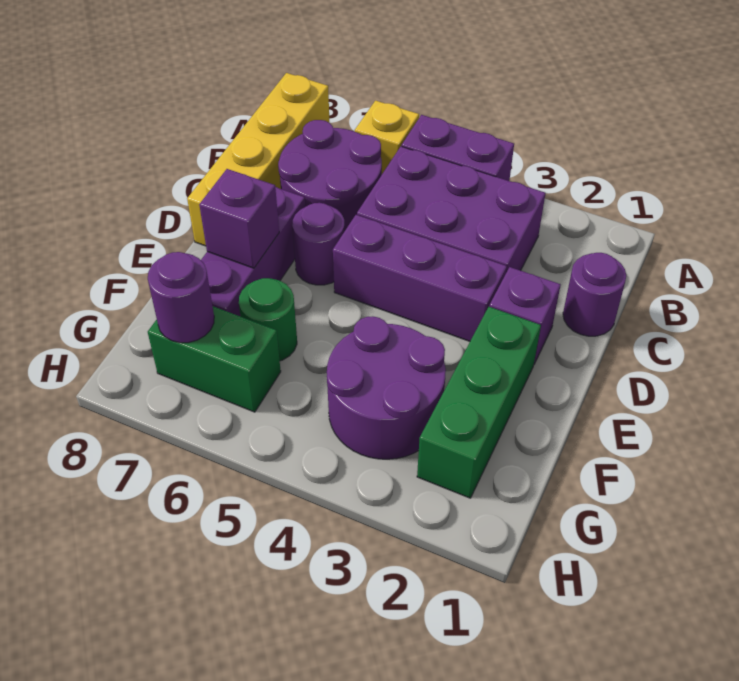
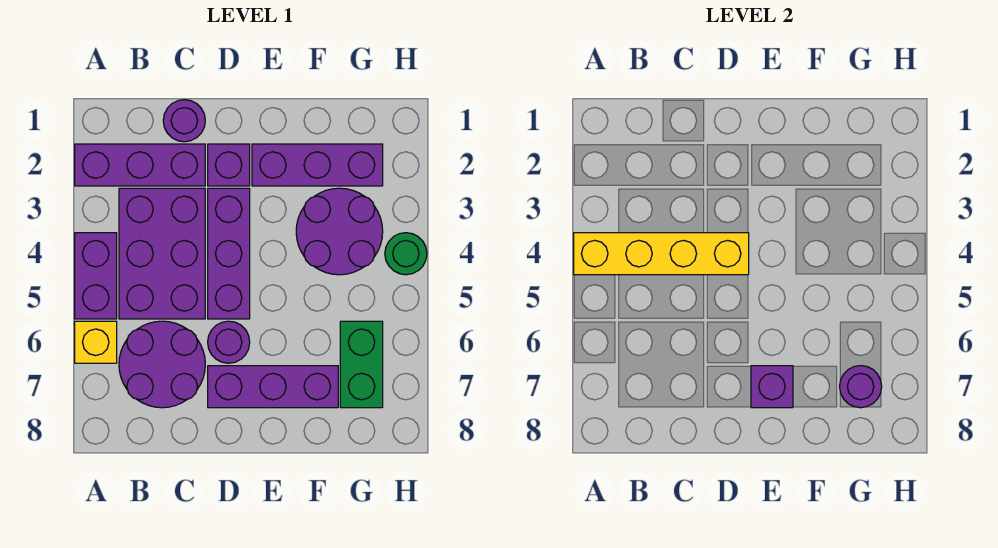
none -> purple 1x3 brick [75,144,205,186]
yellow 1x4 brick [187,73,330,246] -> yellow 1x4 brick moved to [574,233,749,275]
green 1x3 brick [417,307,541,498] -> purple 1x3 brick [252,144,383,186]
green 1x1 round brick [239,278,297,361] -> green 1x1 round brick moved to [385,233,427,275]

